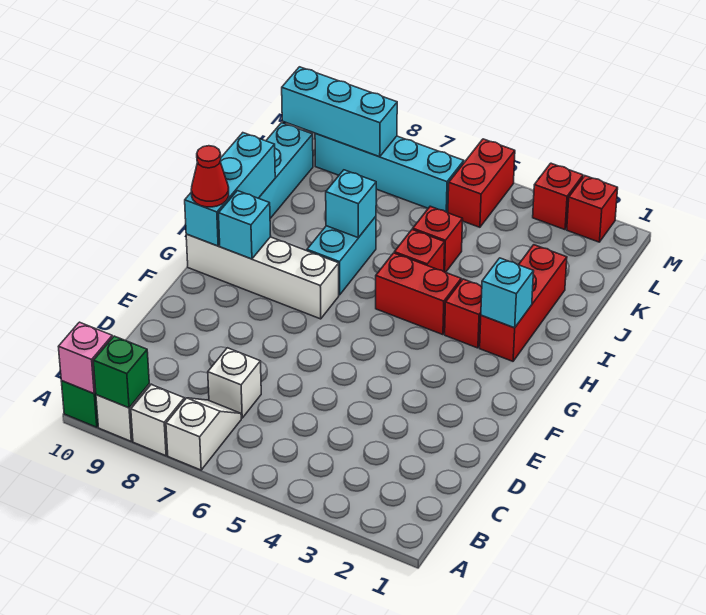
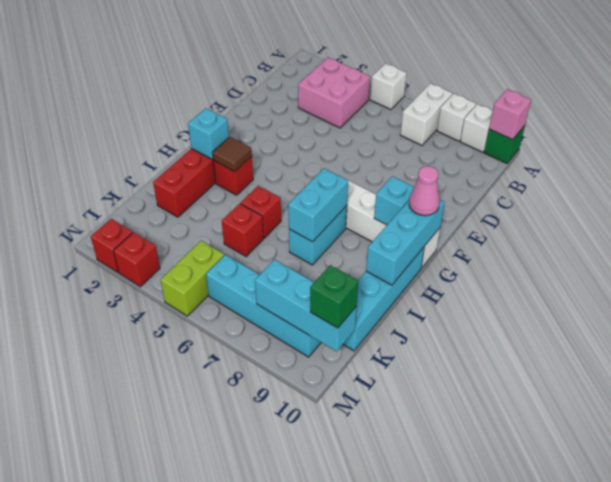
white 1x2 slope [166,398,241,470] -> white 1x2 brick [400,83,452,145]
green 1x1 brick [93,336,149,408] -> green 1x1 brick moved to [310,265,358,328]
none -> pink 2x2 brick [298,58,370,128]
white 1x1 brick [208,348,261,418] -> white 1x1 brick moved to [370,63,407,110]
red 1x1 cone [191,146,229,207] -> pink 1x1 cone [409,166,440,216]
none -> brown 1x1 tile [212,137,252,171]
red 1x2 brick [376,253,461,335] -> none
cyan 1x1 brick [326,170,376,238] -> cyan 1x2 brick [288,168,348,242]
red 1x2 brick [448,139,515,227] -> lime 1x2 brick [161,241,224,316]

